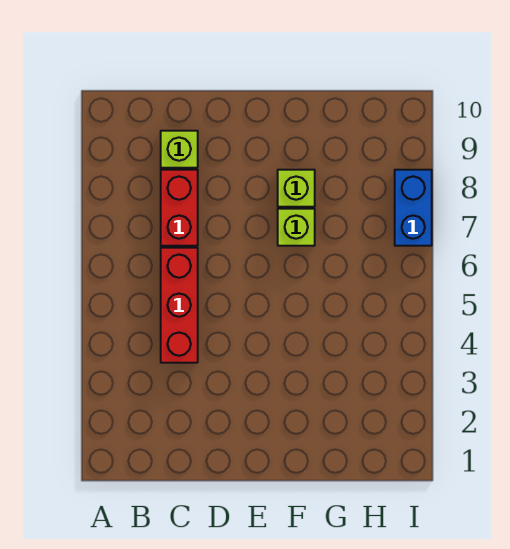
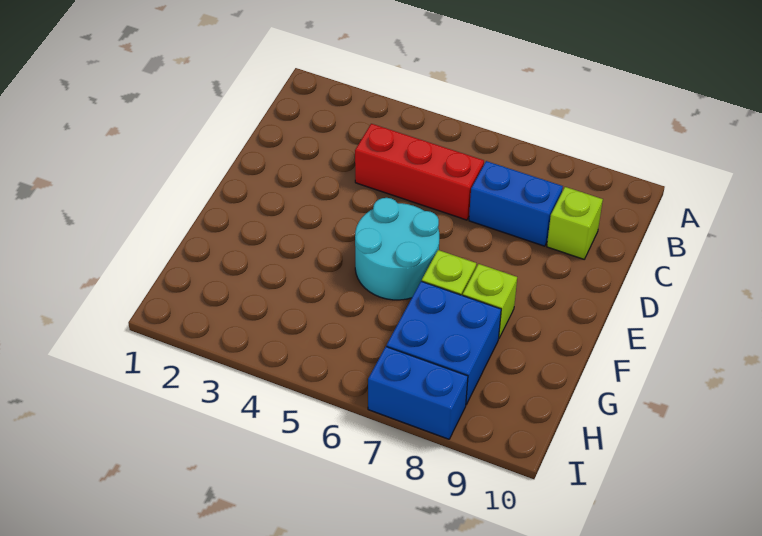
red 1x2 brick [161,170,198,246] -> blue 1x2 brick [469,161,563,246]
none -> cyan 2x2 round brick [355,198,439,300]
none -> blue 2x2 brick [387,281,501,405]

